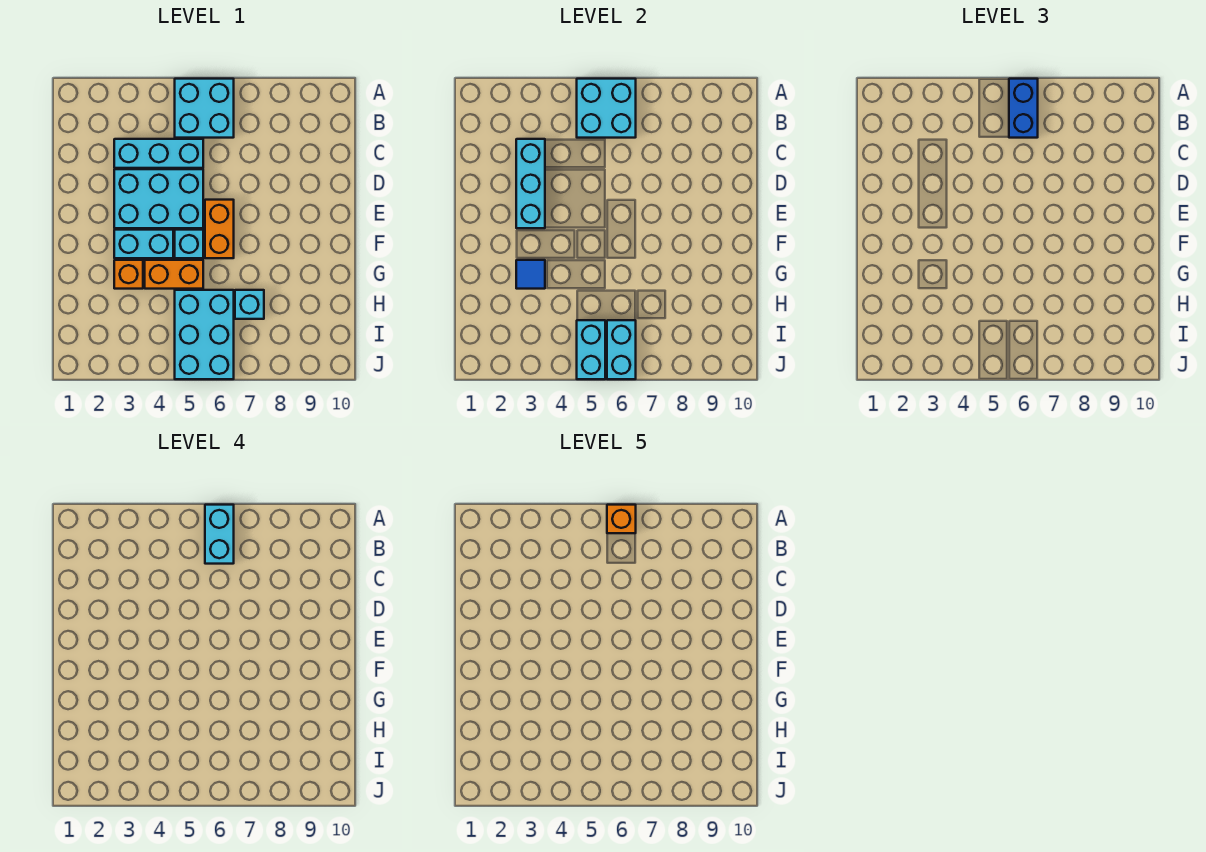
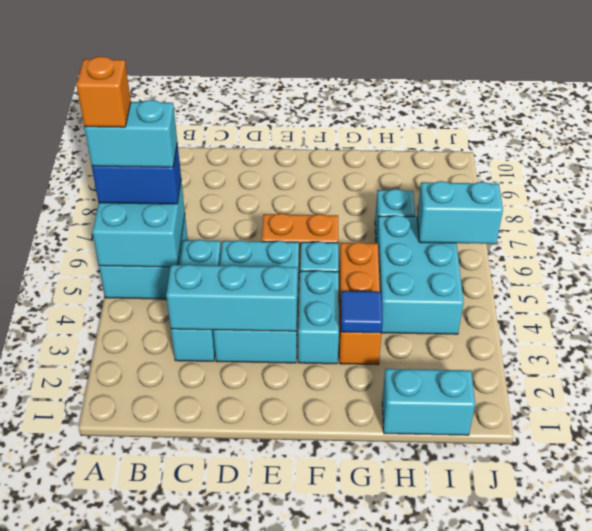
cyan 2x3 brick [175,290,234,379] -> cyan 2x3 brick turned to [376,215,464,334]
cyan 1x2 brick [577,320,605,379] -> cyan 1x2 brick moved to [382,369,475,435]

